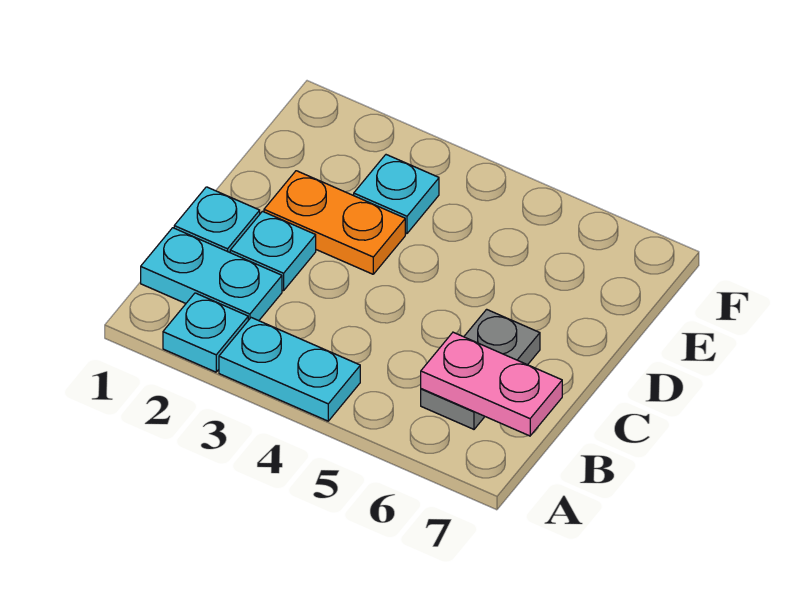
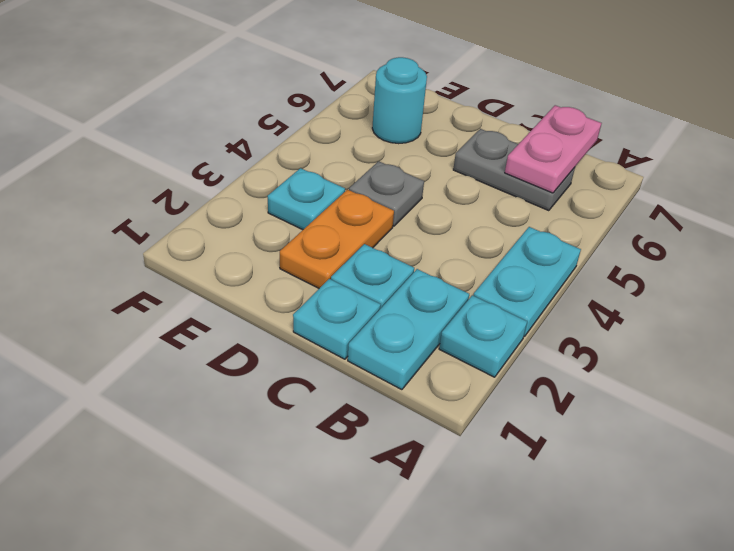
none -> grey 1x1 plate [349,161,424,226]
none -> cyan 1x1 round brick [372,57,427,144]

